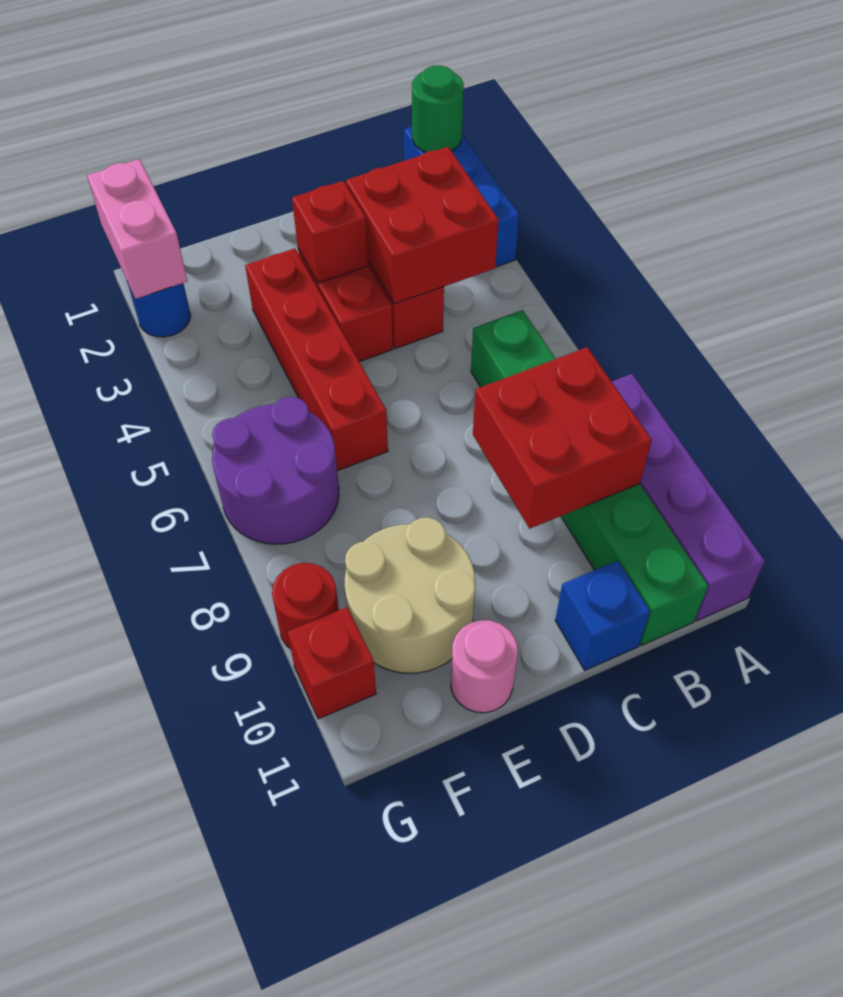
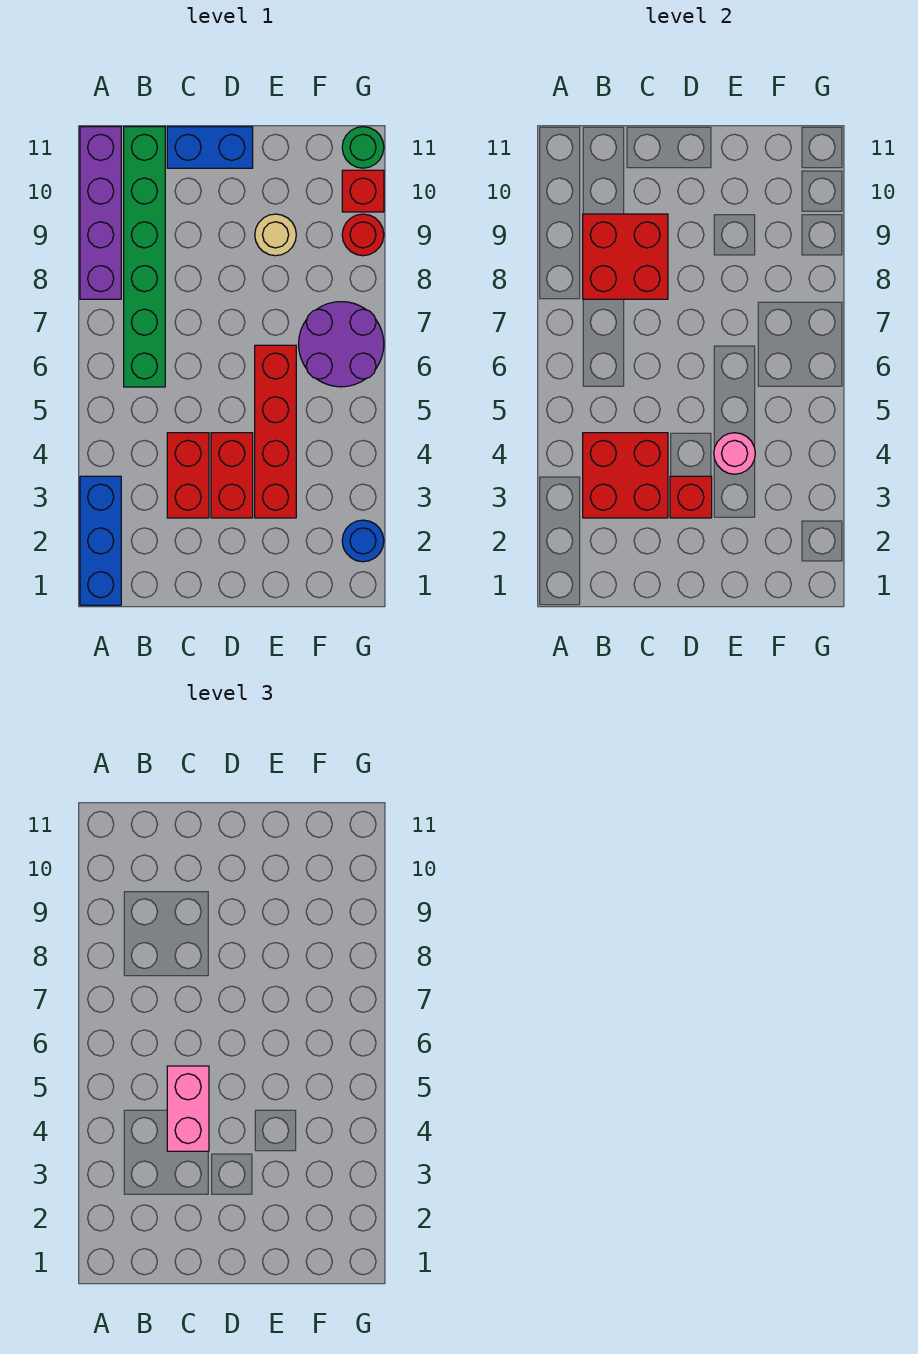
green 1x1 round brick [412,65,464,152] -> green 1x1 round brick moved to [342,127,384,168]
blue 1x1 brick [555,560,650,670] -> blue 1x2 brick [167,127,253,168]
tan 2x2 round brick [345,517,475,673] -> tan 1x1 round brick [255,214,296,256]
pink 1x1 round brick [451,620,518,713] -> pink 1x1 round brick moved to [714,433,755,474]
pink 1x2 brick [87,159,187,299] -> pink 1x2 brick moved to [167,1066,209,1151]

